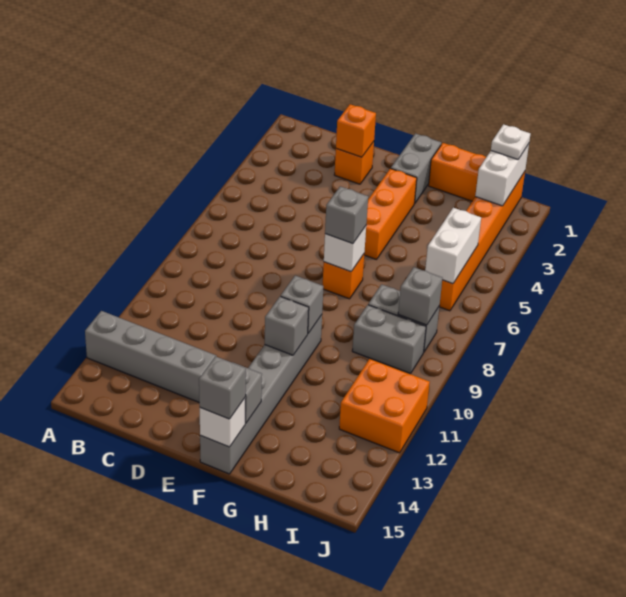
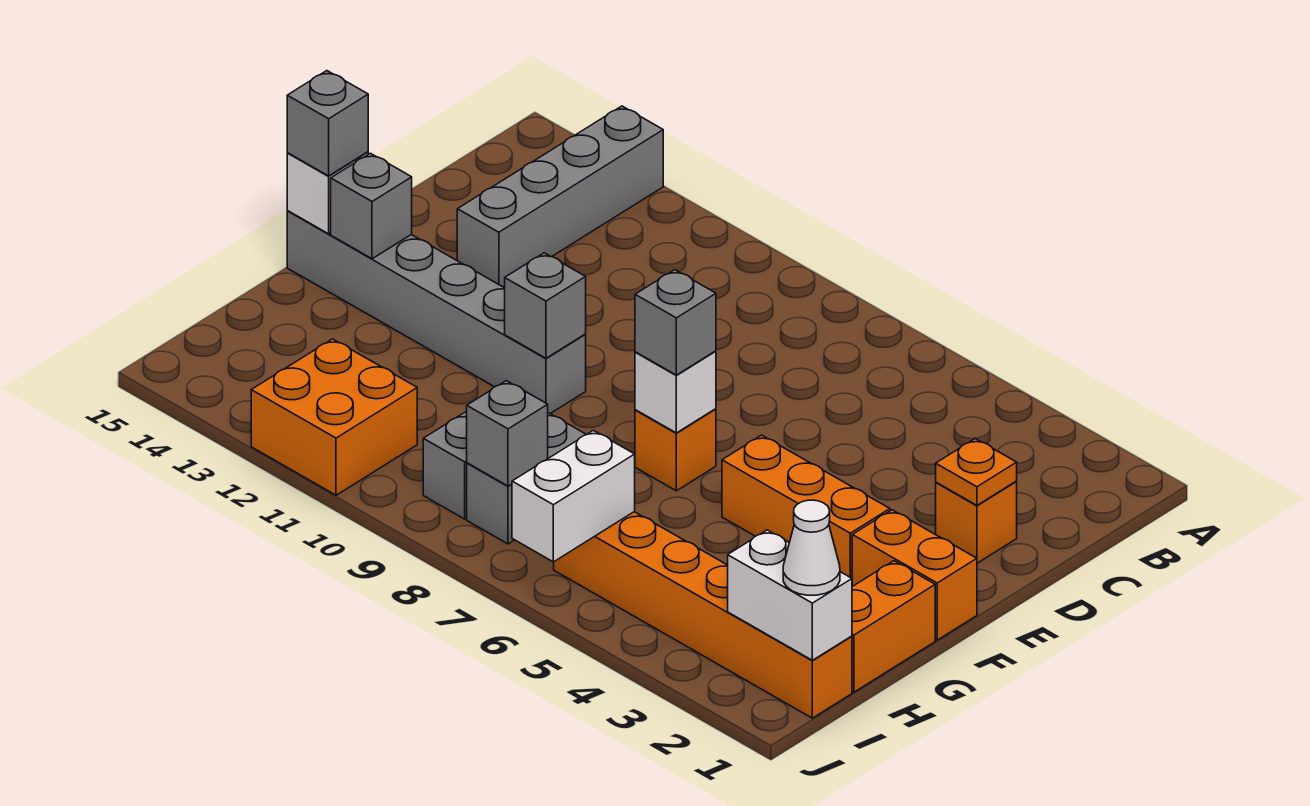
orange 1x1 brick [336,104,376,157] -> orange 1x1 plate [936,439,1017,505]
grey 1x2 brick [391,133,441,204] -> orange 1x2 brick [852,510,977,640]
grey 1x1 brick [265,296,309,355] -> none
white 1x1 plate [491,124,530,159] -> white 1x1 cone [783,500,840,595]
white 1x2 brick [425,208,481,284] -> white 1x2 brick turned to [512,430,635,562]

